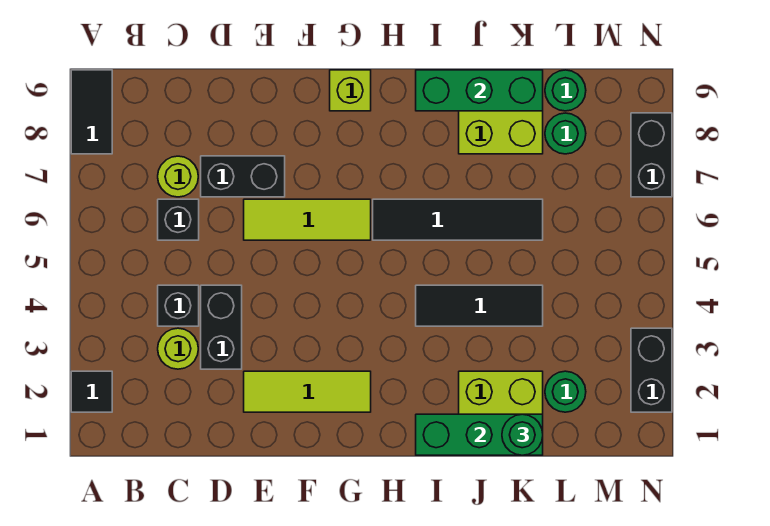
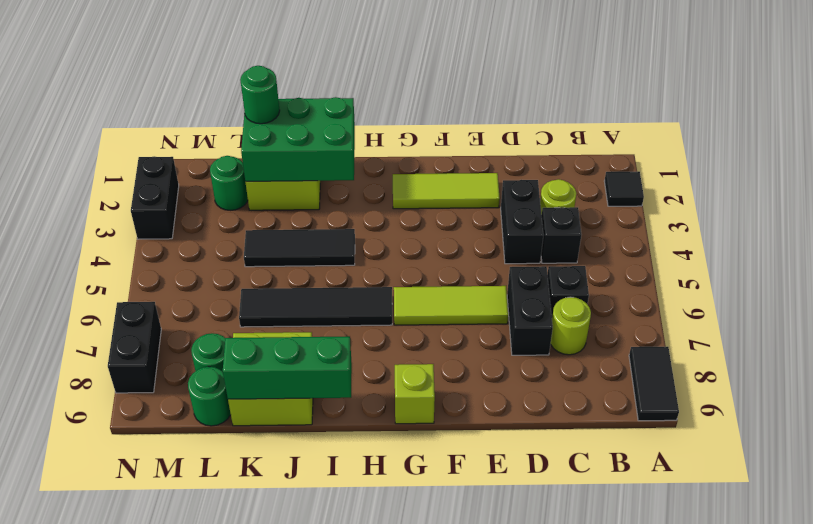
black 1x2 brick [201,156,285,197] -> black 1x2 brick turned to [507,266,553,355]
green 1x3 brick [416,414,543,455] -> green 2x3 brick [241,97,355,181]

